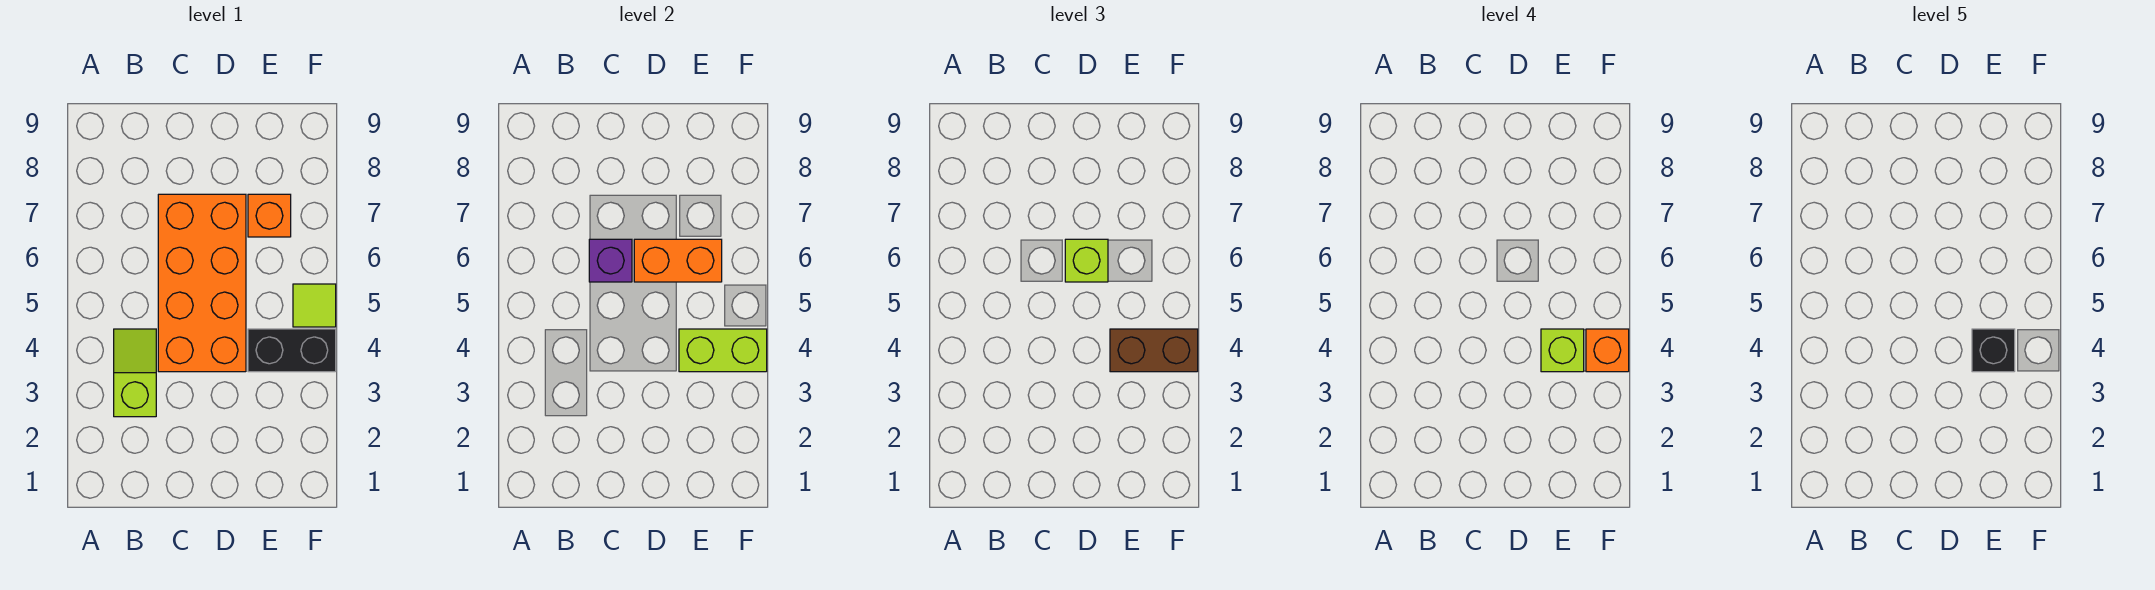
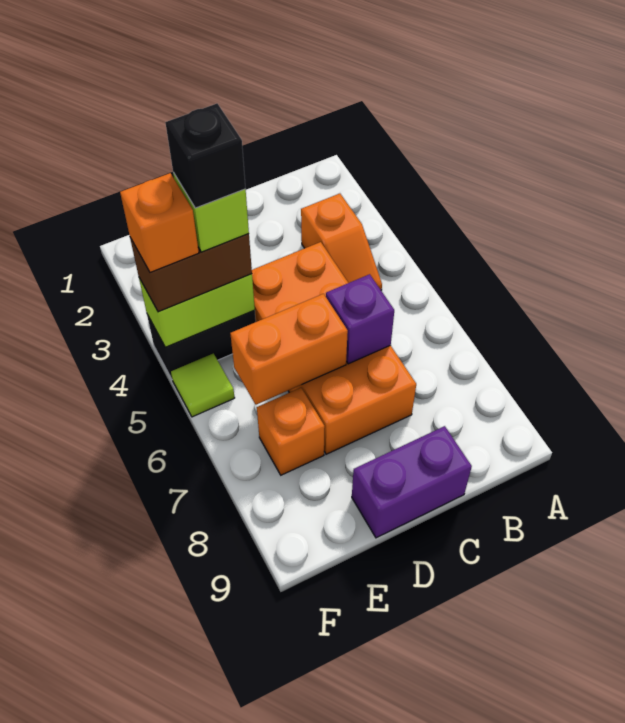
lime 1x2 slope [114,329,156,417] -> orange 1x2 slope [301,194,382,290]
none -> purple 1x2 brick [352,426,472,538]
lime 1x1 brick [1065,239,1108,282] -> none

